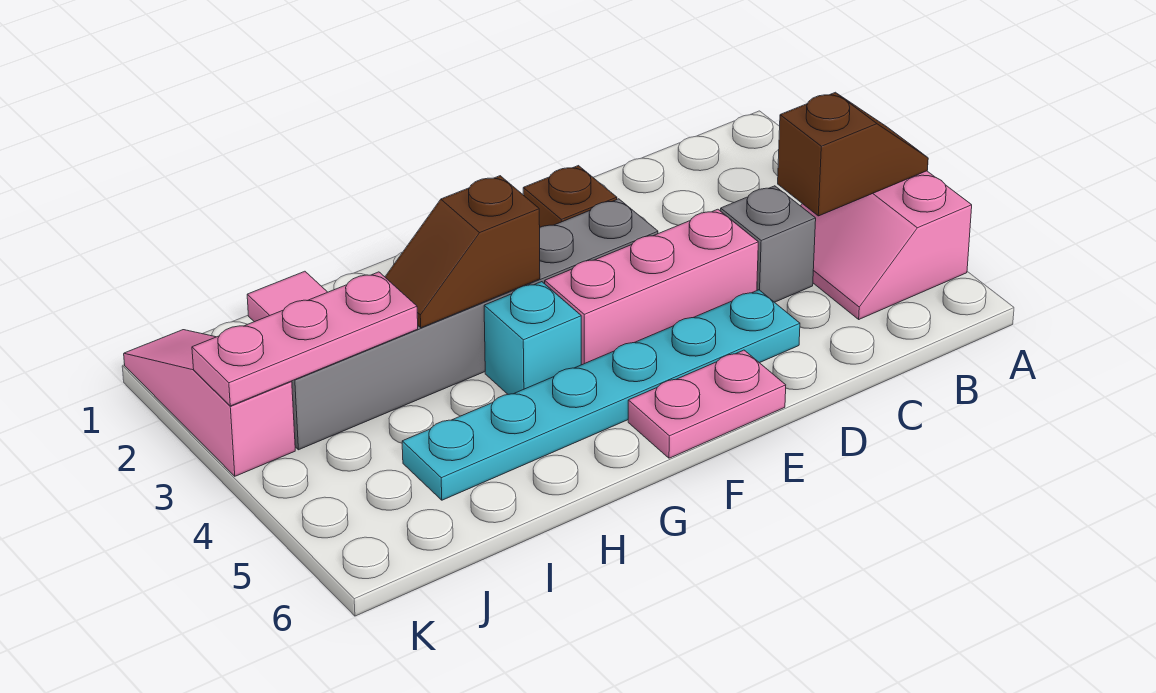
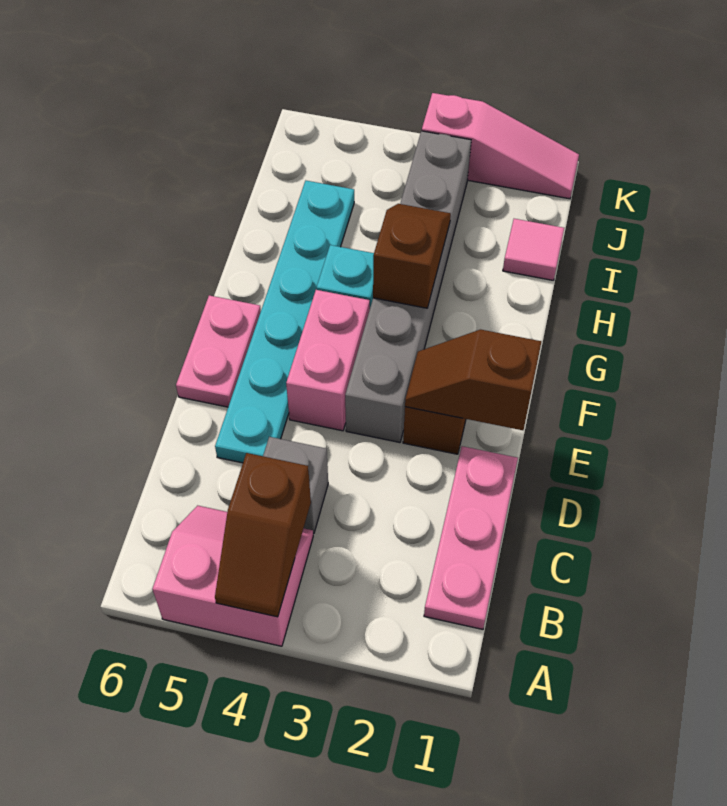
pink 1x3 brick [545,209,758,365] -> pink 1x2 brick [286,290,370,431]
none -> brown 1x2 slope [405,330,541,430]
pink 1x3 plate [192,272,418,406] -> pink 1x3 plate moved to [424,446,518,629]

